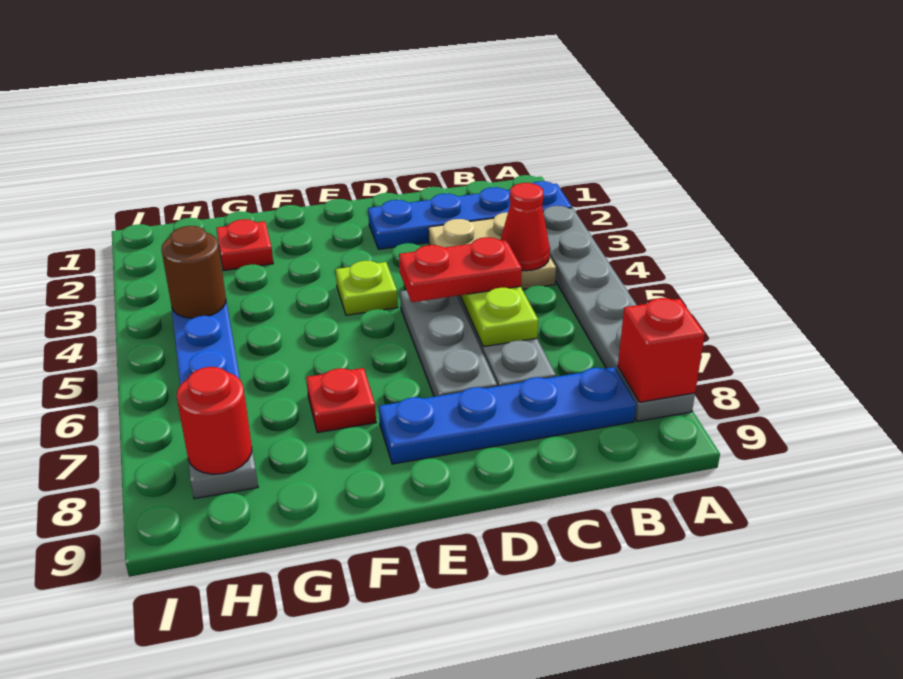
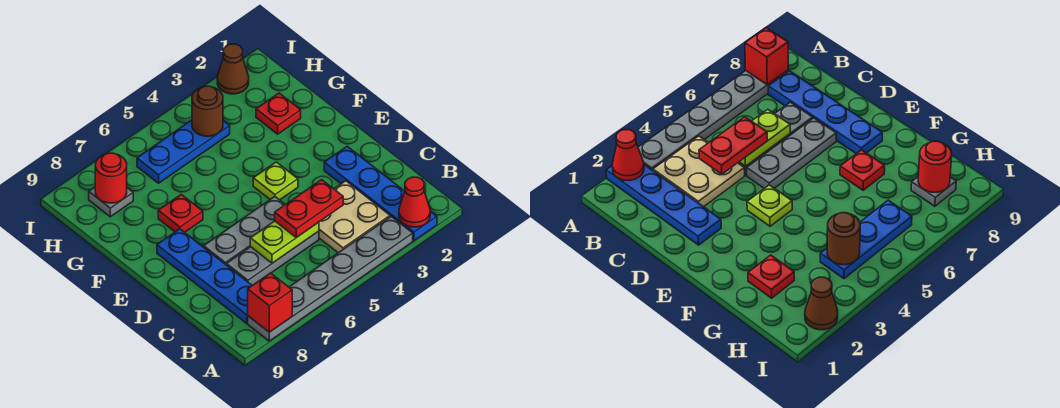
red 1x1 cone [501,183,550,271] -> red 1x1 cone moved to [399,177,430,227]
red 1x2 plate [399,237,522,302] -> red 1x2 plate turned to [275,180,343,238]
none -> brown 1x1 cone [217,44,249,94]

